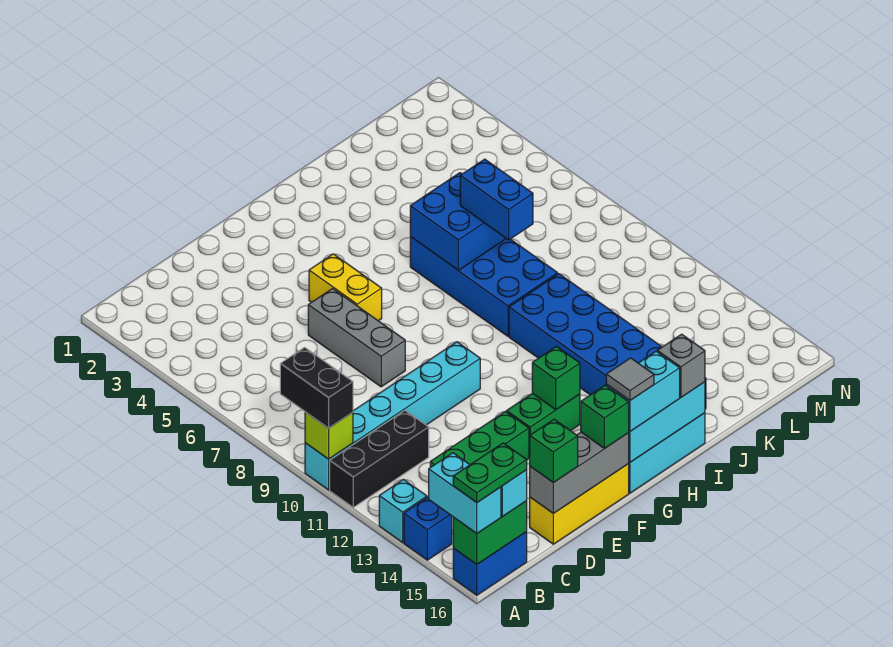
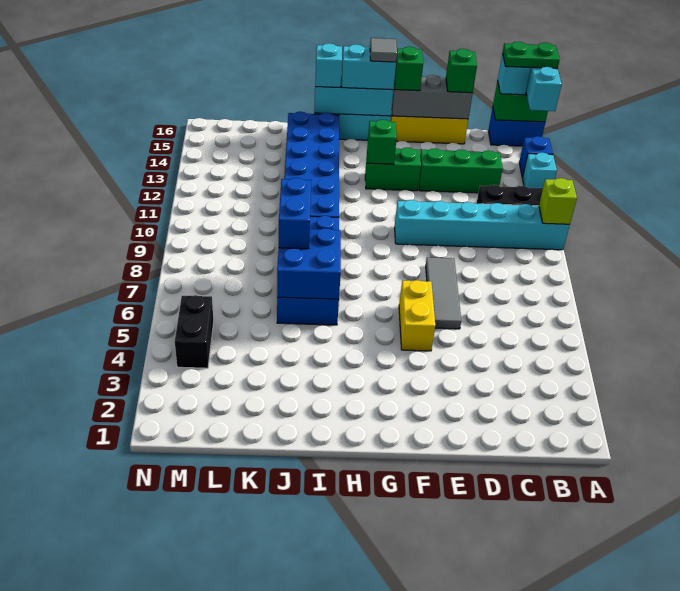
black 1x2 brick [280,347,353,428] -> black 1x2 brick moved to [175,295,214,368]
grey 1x3 brick [308,289,405,387] -> grey 1x3 tile [426,257,461,329]
grey 1x1 brick [657,334,705,397] -> cyan 1x1 brick [315,43,342,88]

